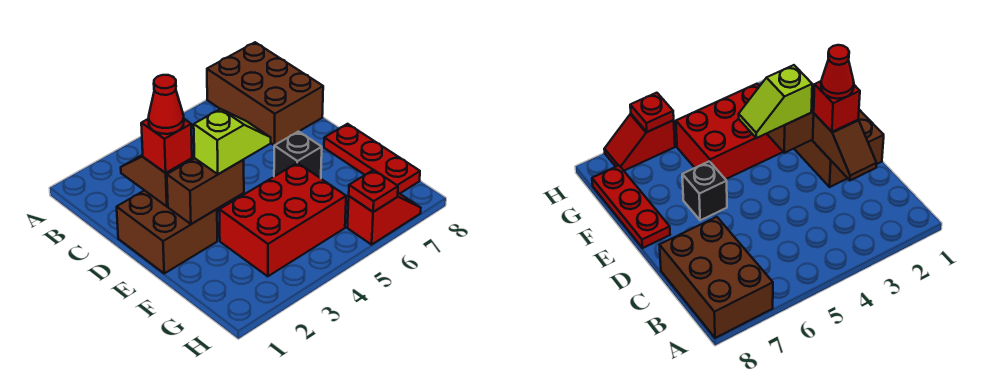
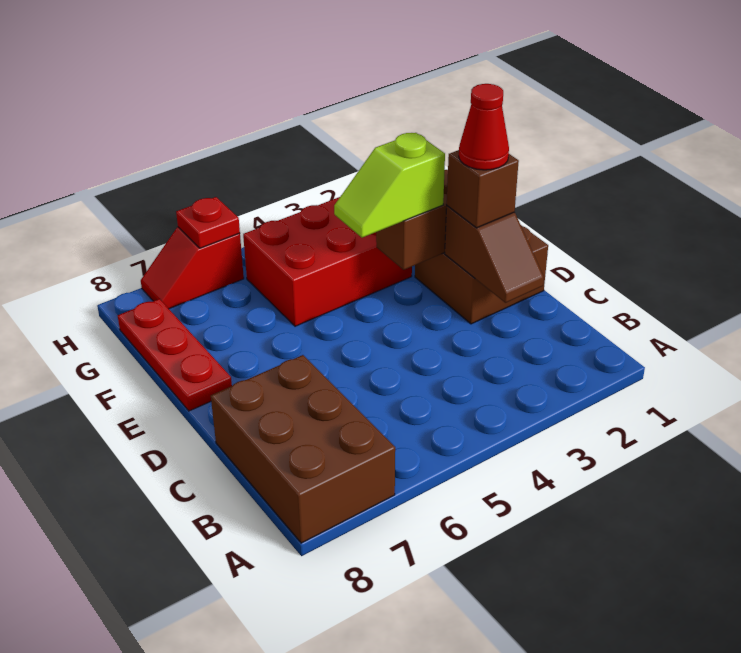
red 1x1 brick [141,119,192,173] -> brown 1x1 brick [447,150,519,228]
black 1x1 brick [274,131,322,178] -> none

